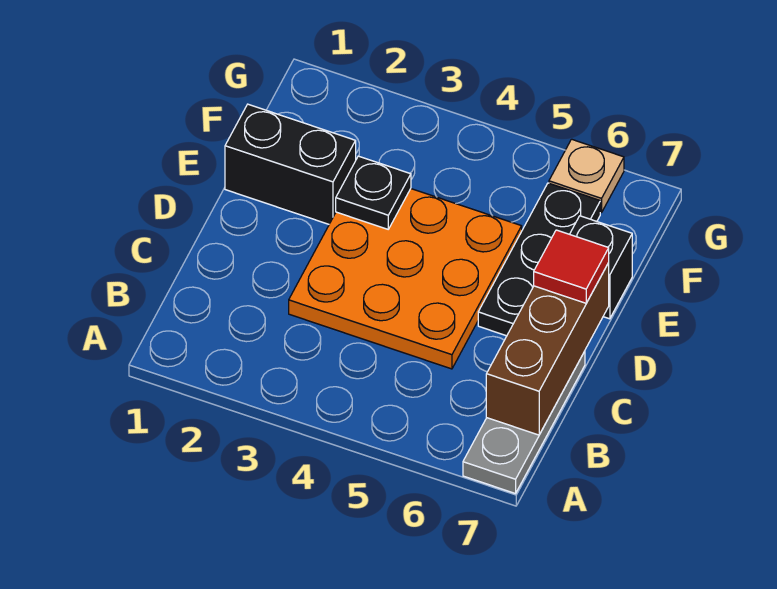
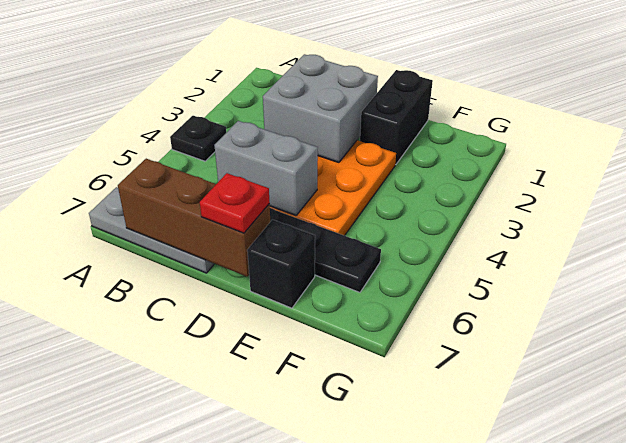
none -> grey 2x2 brick [263,54,378,163]
none -> grey 1x2 brick [214,121,318,215]
red 1x1 tile [534,230,609,303] -> red 1x1 plate [200,173,270,233]
black 1x1 plate [336,156,411,229] -> black 1x1 plate moved to [170,116,226,161]
tan 1x1 plate [549,139,624,213] -> none

